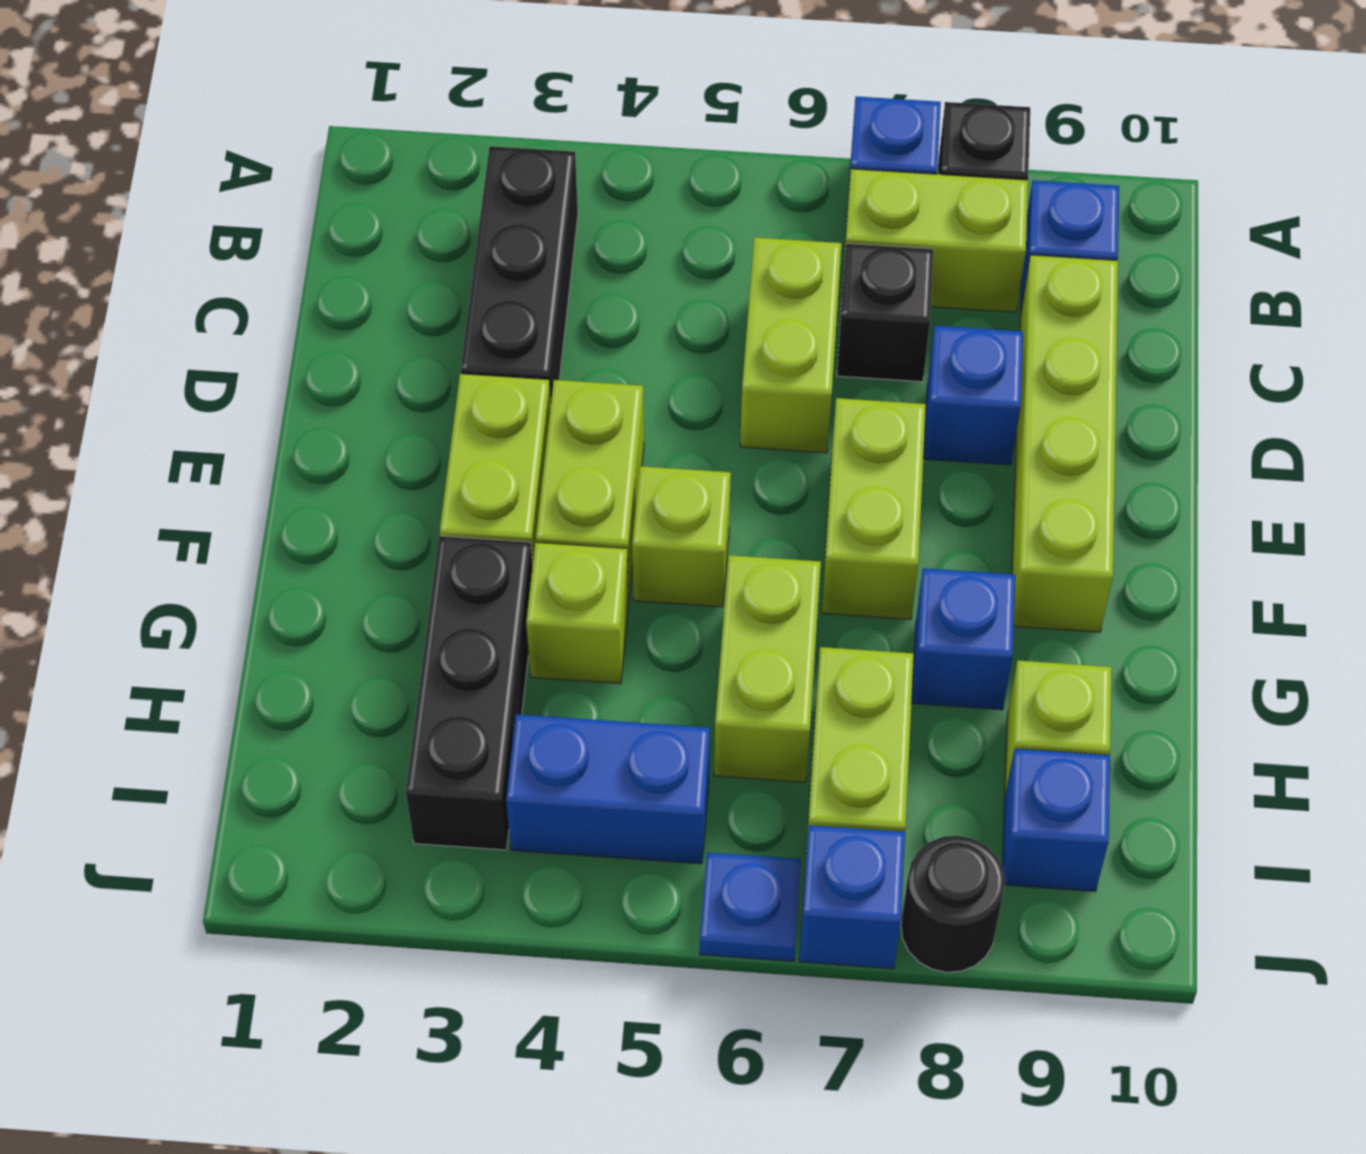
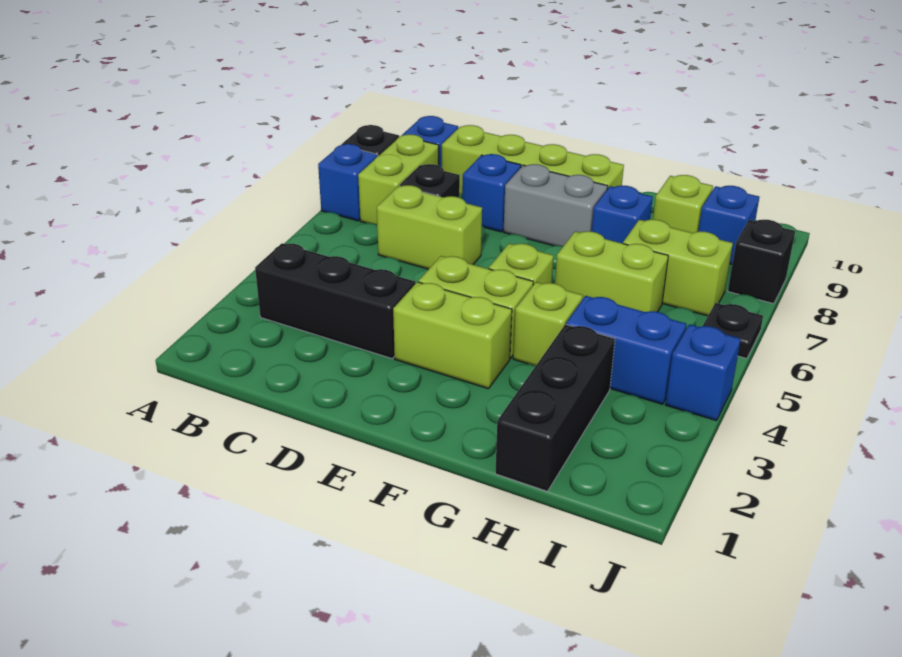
lime 1x2 brick [822,398,926,619] -> none
none -> grey 1x2 brick [504,164,608,246]
black 1x3 brick [406,536,533,850] -> black 1x3 brick turned to [495,324,615,491]
blue 1x2 brick [506,714,710,864] -> blue 1x2 brick turned to [566,296,687,404]
blue 1x1 plate [700,852,801,961] -> black 1x1 plate [703,303,763,359]
blue 1x1 brick [799,825,905,969] -> blue 1x1 brick moved to [665,324,741,421]
black 1x1 round brick [901,836,1005,972] -> black 1x1 brick [728,220,795,304]

